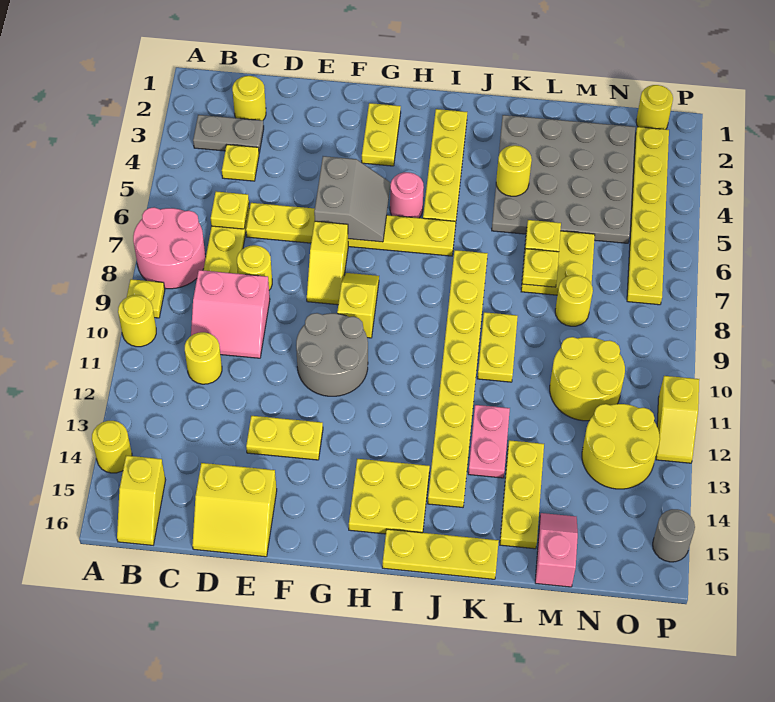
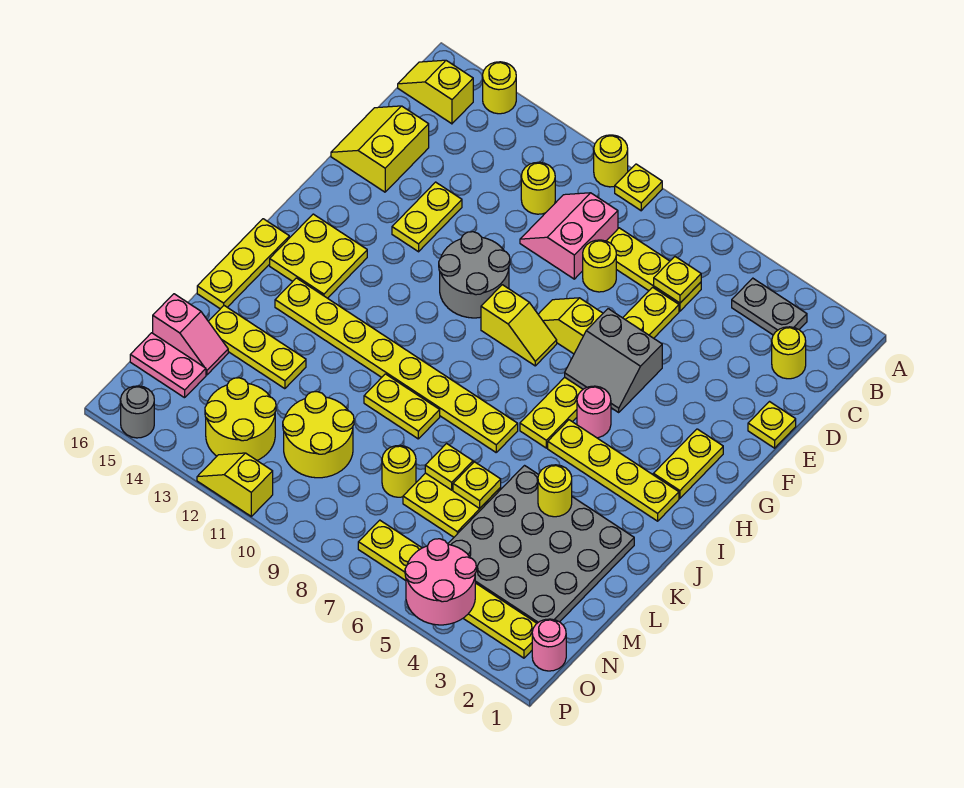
pink 2x2 round brick [133,207,206,289] -> pink 2x2 round brick moved to [405,539,476,625]
grey 1x2 plate [193,115,264,153] -> grey 1x2 plate turned to [732,278,807,335]
yellow 1x1 plate [222,145,259,181] -> yellow 1x1 plate moved to [748,402,796,448]
yellow 1x2 plate [362,103,401,166] -> yellow 1x2 plate turned to [653,429,723,498]
pink 1x2 plate [468,405,510,478] -> pink 1x2 plate moved to [130,333,206,398]
yellow 1x1 round brick [636,85,673,129] -> pink 1x1 round brick [532,619,566,671]

